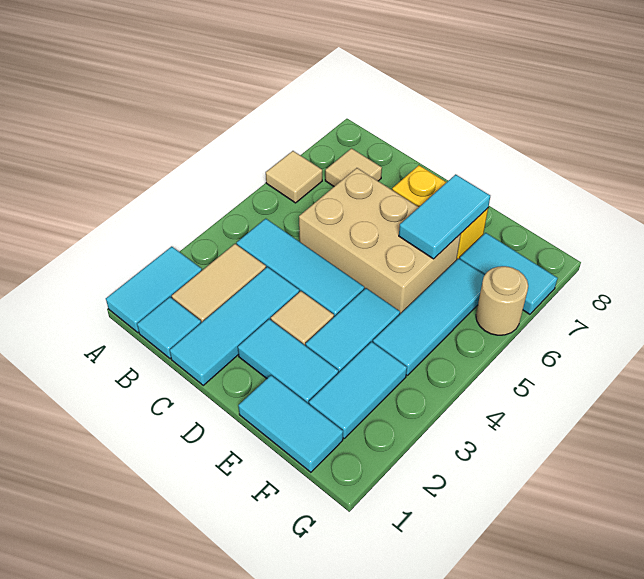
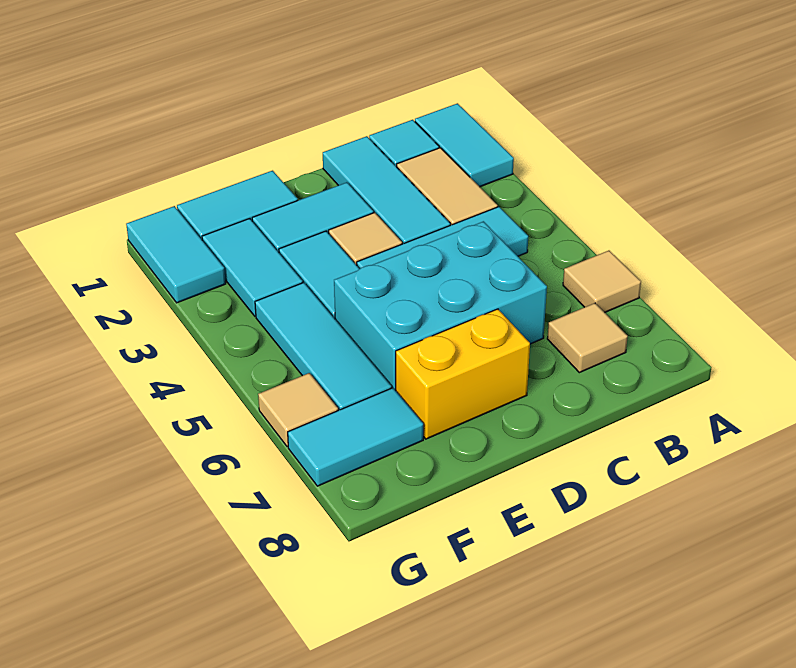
tan 2x3 brick [299,168,461,314] -> cyan 2x3 brick [334,221,547,391]
cyan 1x2 tile [399,174,490,259] -> cyan 1x2 tile moved to [126,206,226,303]
tan 1x1 round brick [476,266,528,335] -> tan 1x1 tile [258,373,338,447]

